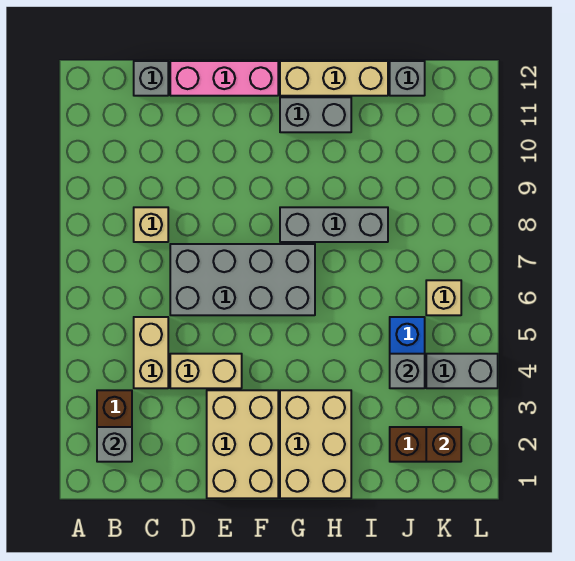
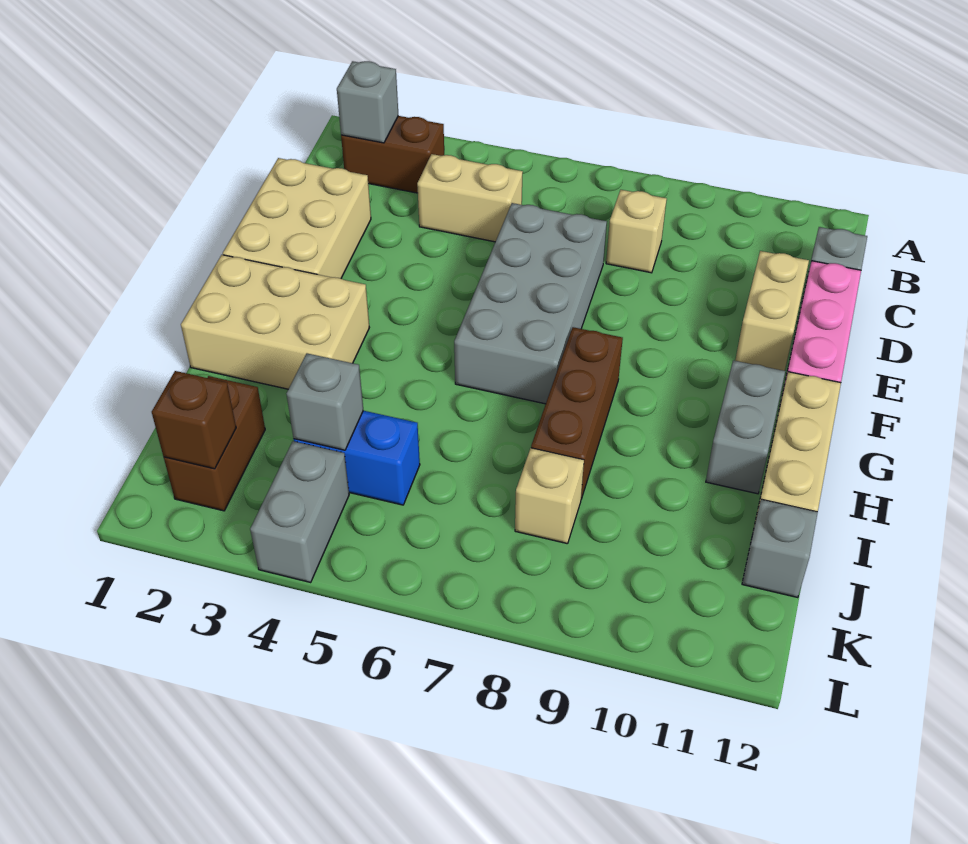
tan 1x2 brick [170,354,242,388] -> tan 1x2 brick moved to [735,251,809,371]
tan 2x3 brick [207,390,278,498] -> tan 2x3 brick turned to [223,158,371,279]
grey 1x3 brick [280,207,388,242] -> brown 1x3 brick [531,327,623,499]
tan 1x1 brick [426,280,461,315] -> tan 1x1 brick moved to [515,448,584,544]

